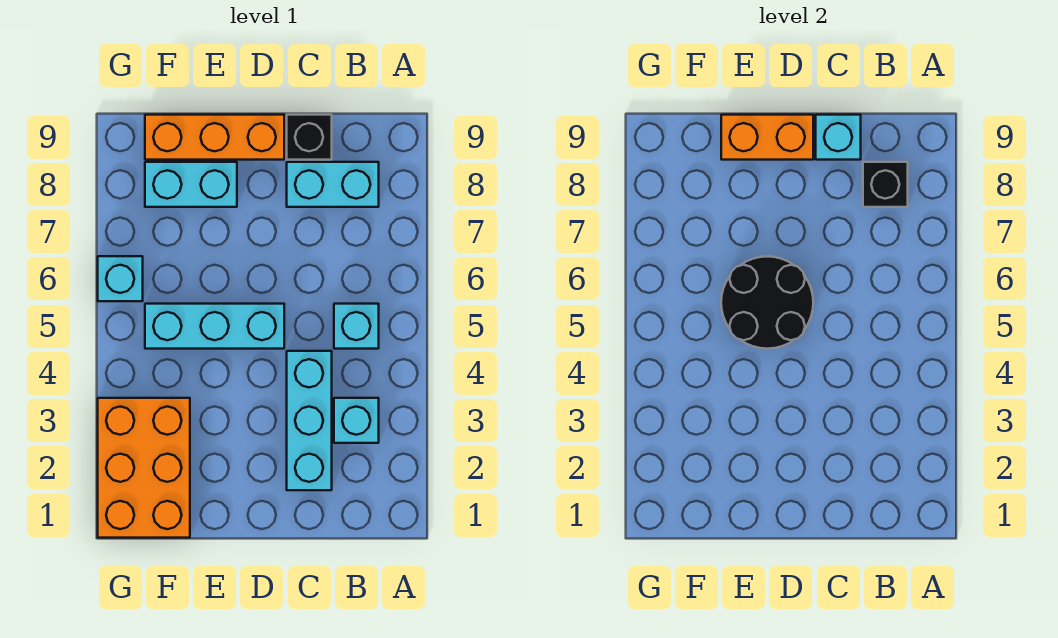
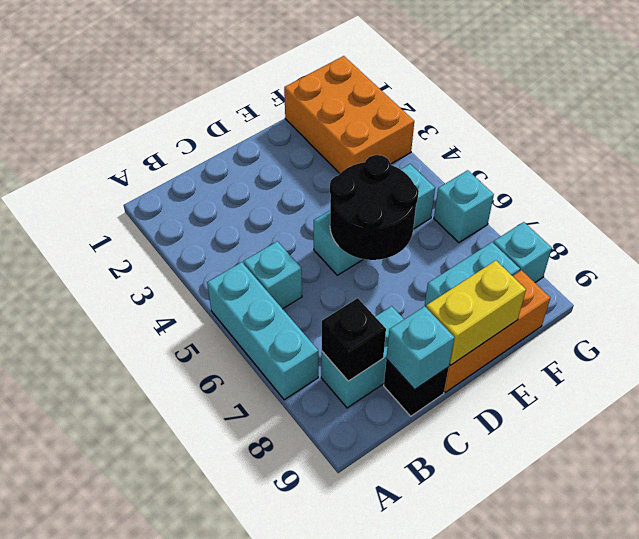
cyan 1x1 brick [334,398,379,443] -> cyan 1x1 brick moved to [493,222,552,282]
cyan 1x3 brick [287,351,332,490] -> cyan 1x3 brick moved to [207,262,318,400]
orange 1x2 brick [721,115,813,160] -> yellow 1x2 brick [426,260,526,365]

